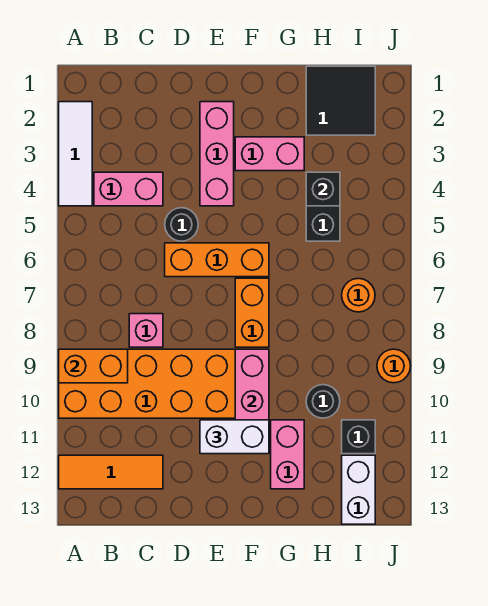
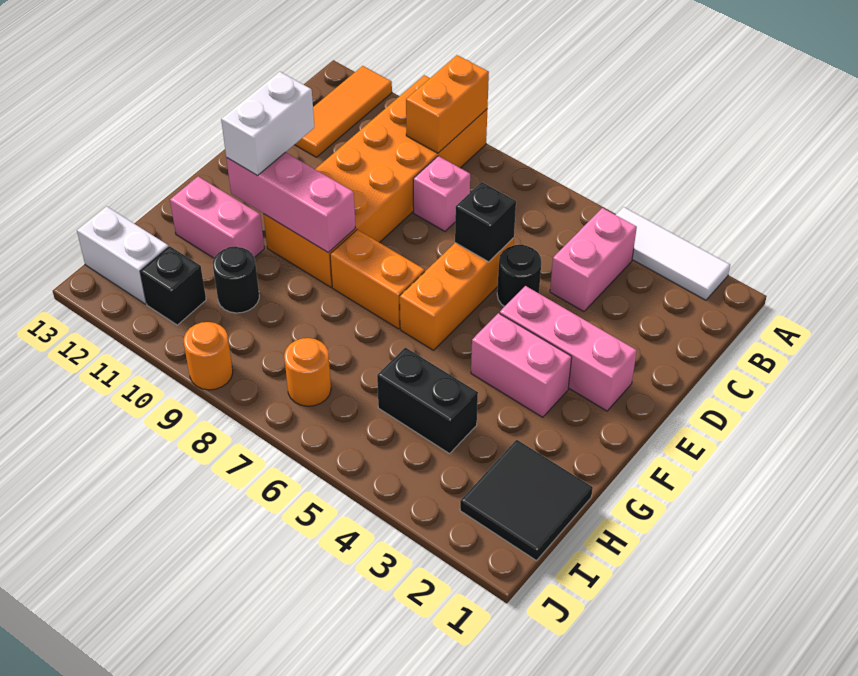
pink 1x2 brick [235,137,304,171] -> pink 1x2 brick turned to [471,313,572,417]
black 1x1 brick [306,172,340,206] -> black 1x1 brick moved to [455,182,516,262]

